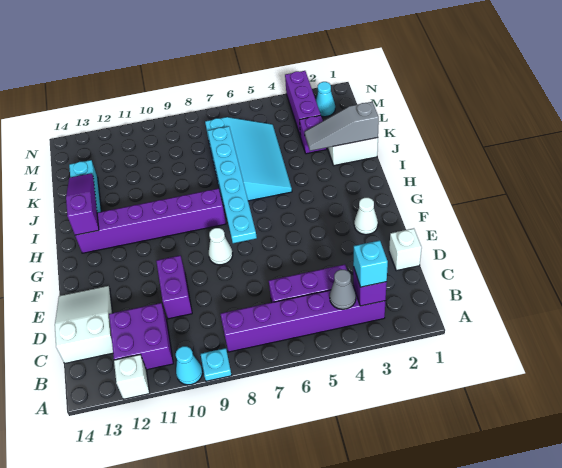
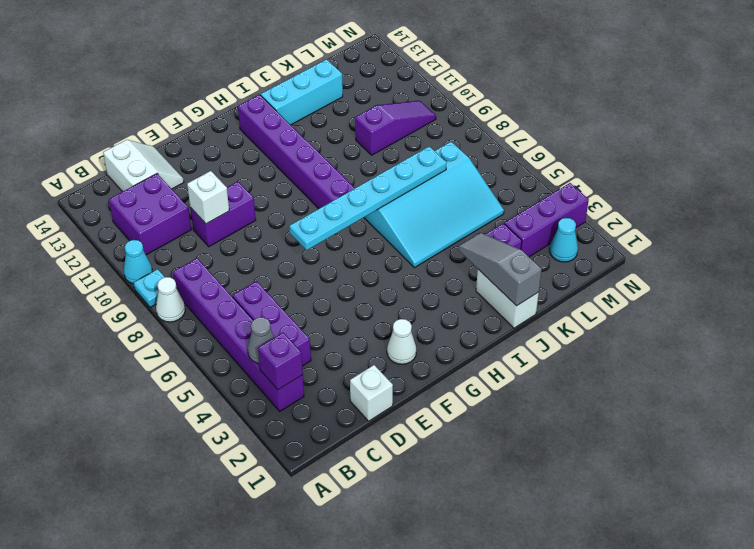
white 1x1 brick [114,355,149,399] -> white 1x1 brick moved to [187,171,229,224]
cyan 1x1 brick [353,240,388,287] -> none
white 2x3 slope [55,286,113,363] -> white 2x2 slope [103,140,184,192]
white 1x1 cone [209,228,233,265] -> white 1x1 cone moved to [156,277,185,322]
purple 1x3 slope [66,173,99,235] -> purple 1x3 slope moved to [355,101,436,155]

